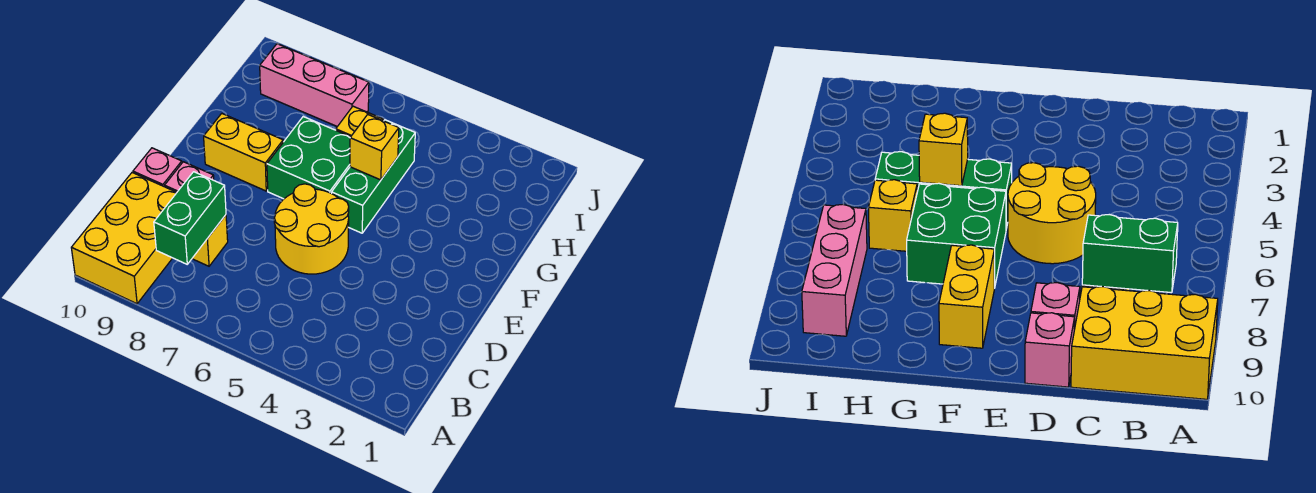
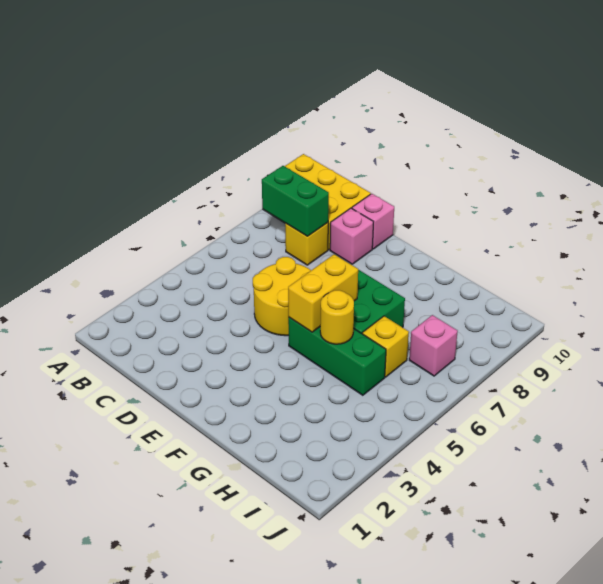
yellow 1x2 brick [204,114,283,191] -> yellow 1x2 brick moved to [288,254,358,332]
yellow 1x1 brick [350,115,399,180] -> yellow 1x1 round brick [320,290,354,344]
pink 1x3 brick [260,44,369,127] -> pink 1x1 brick [409,315,458,376]

